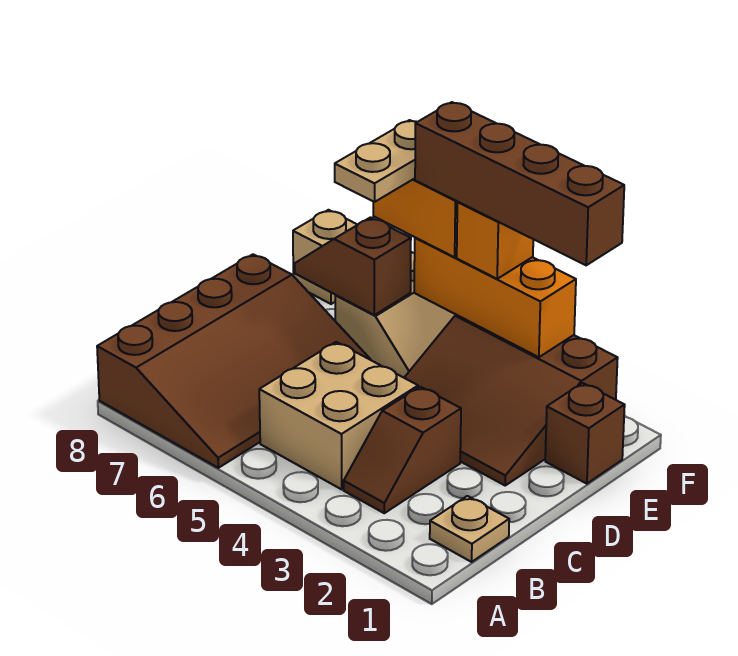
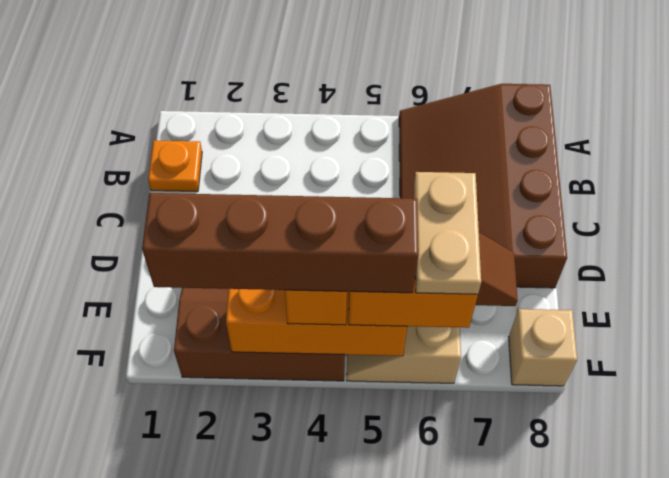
tan 1x1 plate [430,496,509,562] -> orange 1x1 plate [148,140,202,192]
brown 1x2 slope [344,387,461,513] -> none
tan 2x2 brick [259,342,418,489] -> none
brown 1x1 brick [545,383,625,484] -> none

